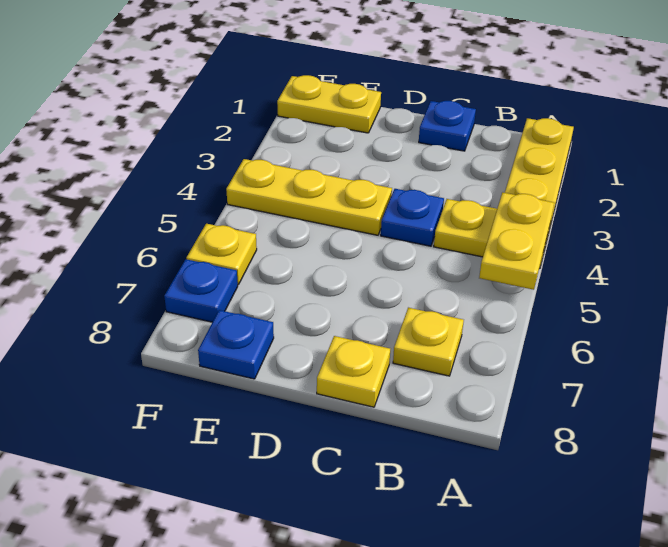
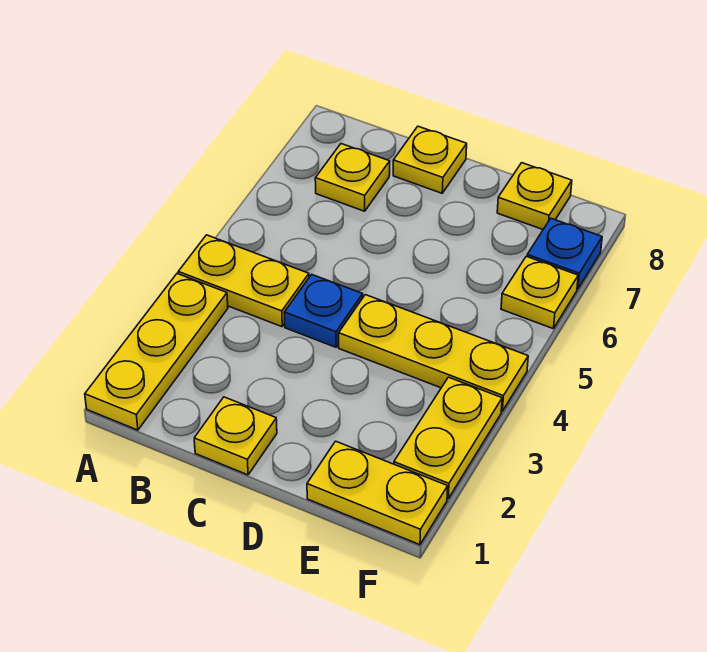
yellow 1x2 plate [479,192,554,290] -> yellow 1x2 plate moved to [394,377,502,499]
blue 1x1 plate [419,101,476,151] -> yellow 1x1 plate [194,397,277,475]
blue 1x1 plate [198,310,274,379] -> yellow 1x1 plate [497,163,572,229]

